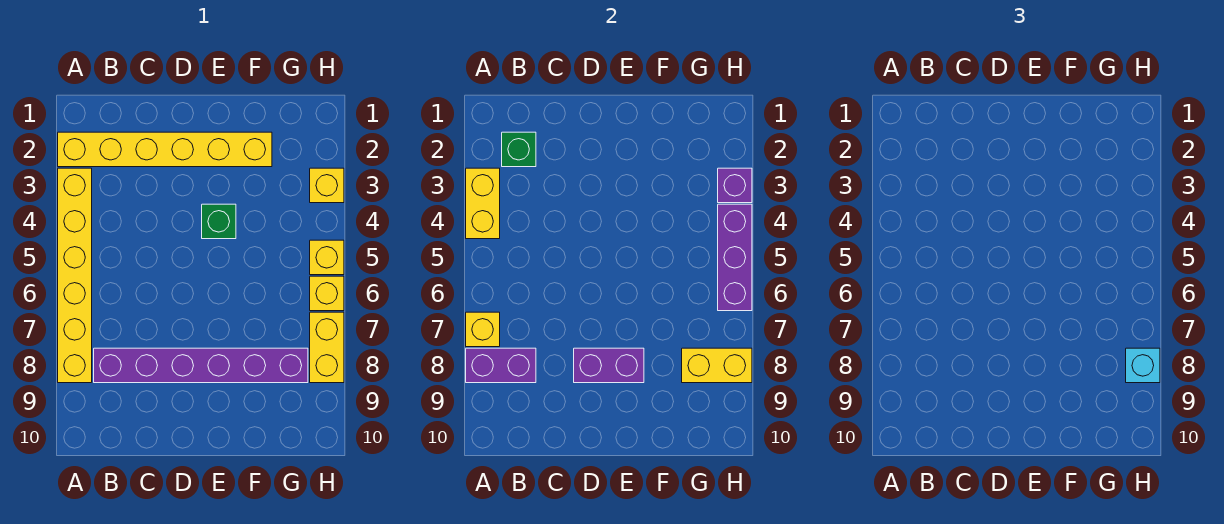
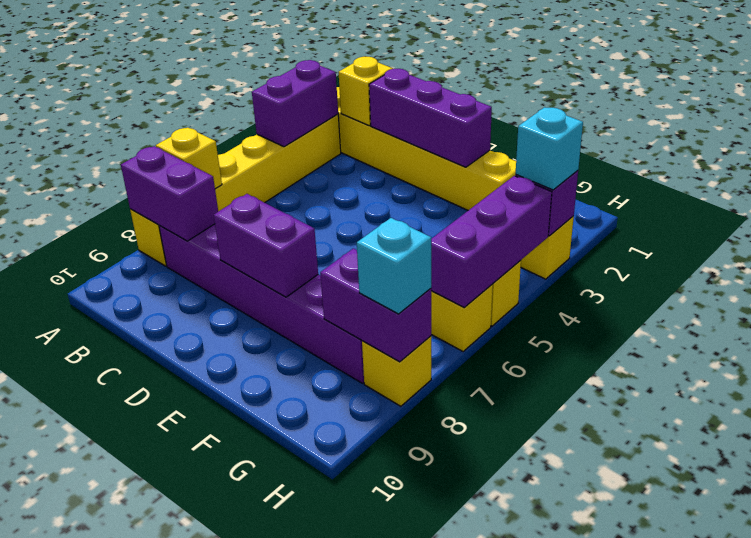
yellow 1x2 brick [466,168,500,239] -> purple 1x2 brick [252,60,338,147]
green 1x1 brick [502,132,536,167] -> yellow 1x1 brick [339,57,393,126]
none -> purple 1x3 brick [369,69,492,167]
green 1x1 brick [202,204,236,239] -> none
yellow 1x2 brick [682,348,752,383] -> purple 1x2 brick [320,248,431,362]
none -> cyan 1x1 brick [516,107,583,190]
yellow 1x2 brick [310,312,344,383] -> yellow 1x1 brick [362,336,431,406]

